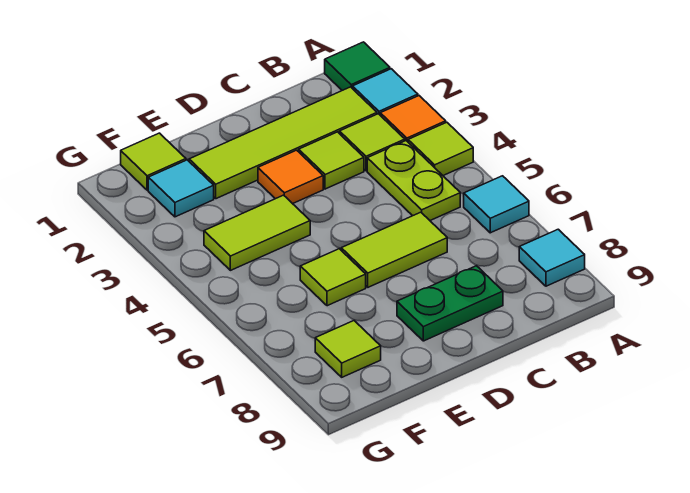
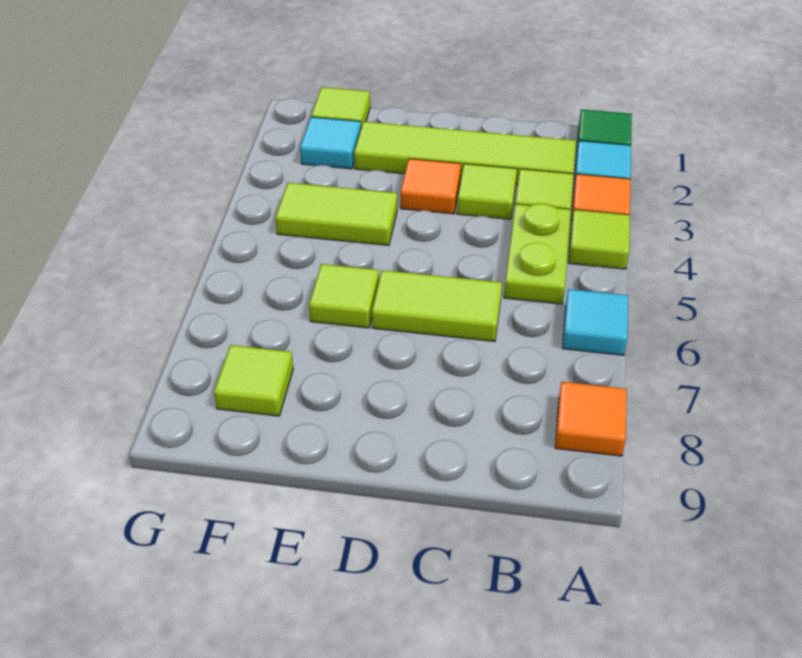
cyan 1x1 tile [519,229,585,286] -> orange 1x1 tile [555,382,627,456]
green 1x2 plate [397,266,503,341] -> none

